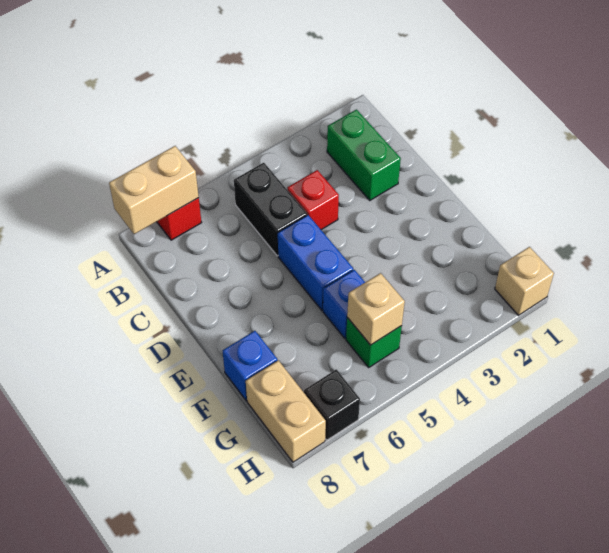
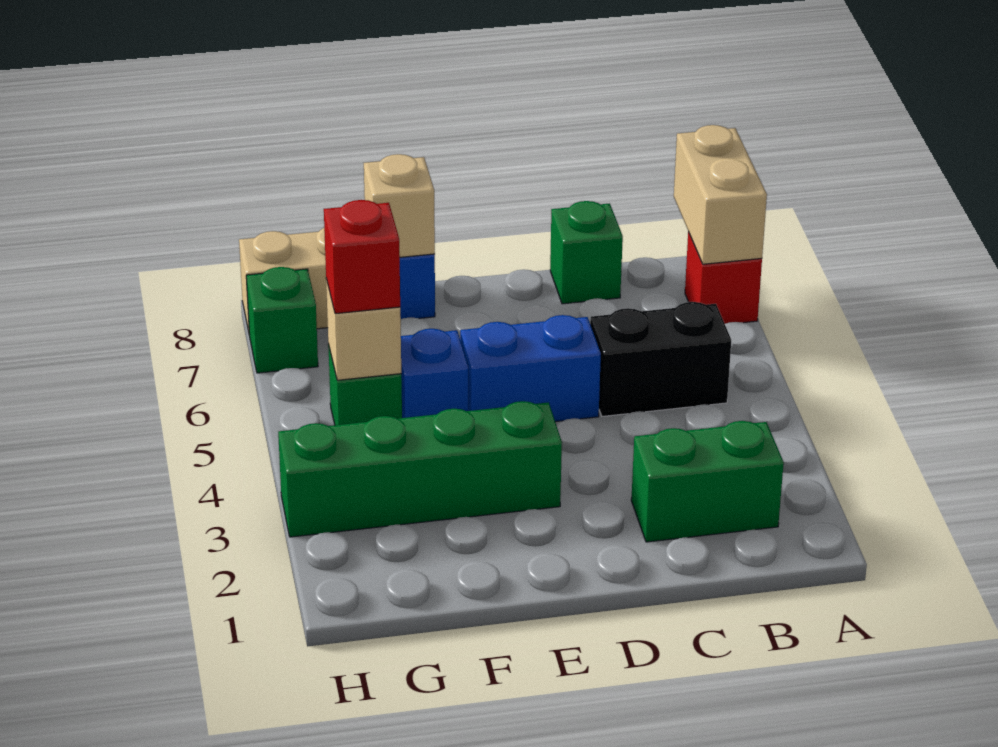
red 1x1 brick [287,170,339,230] -> red 1x1 brick moved to [324,200,400,314]
none -> green 1x1 brick [550,201,623,304]
none -> green 1x4 brick [278,401,562,537]
tan 1x1 brick [495,247,554,315] -> tan 1x1 brick moved to [364,154,435,257]
black 1x1 brick [304,369,360,440] -> green 1x1 brick [246,267,318,373]

